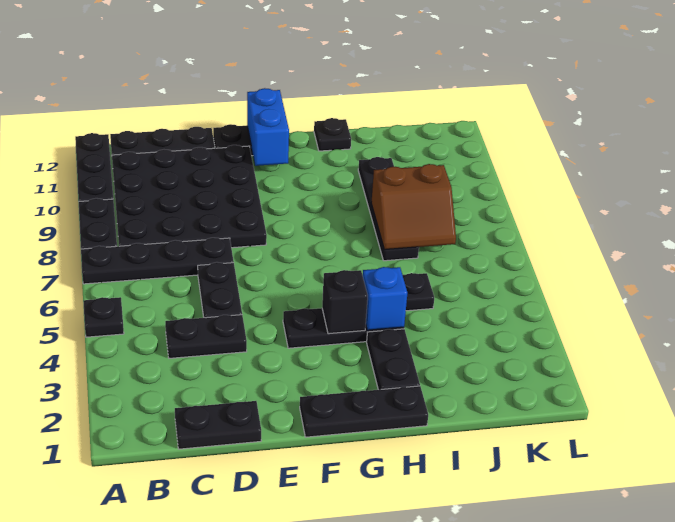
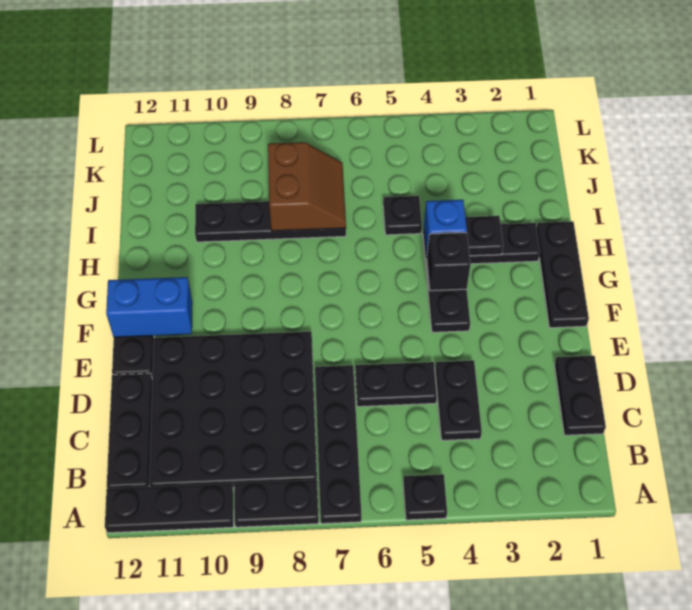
black 1x1 plate [314,118,351,151] -> black 1x1 plate moved to [465,216,503,256]

